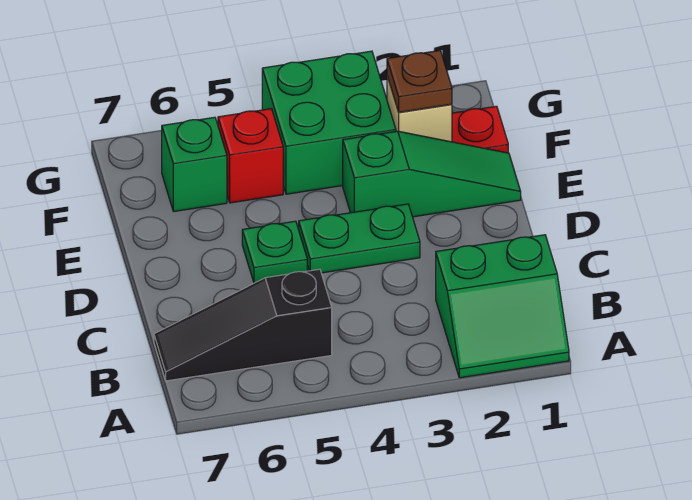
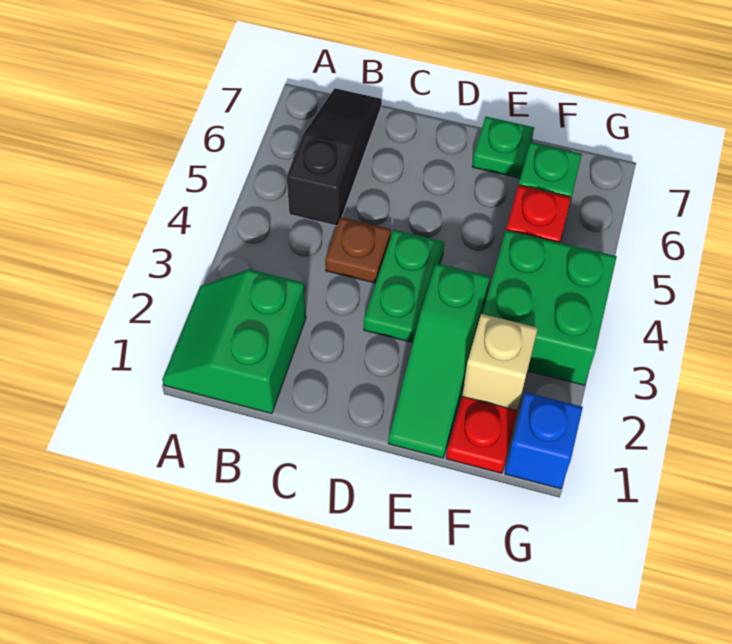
green 1x1 plate [242,221,307,283] -> green 1x1 plate moved to [472,117,534,178]
brown 1x1 plate [387,50,452,112] -> brown 1x1 plate moved to [325,217,391,283]
none -> blue 1x1 brick [505,392,583,489]

